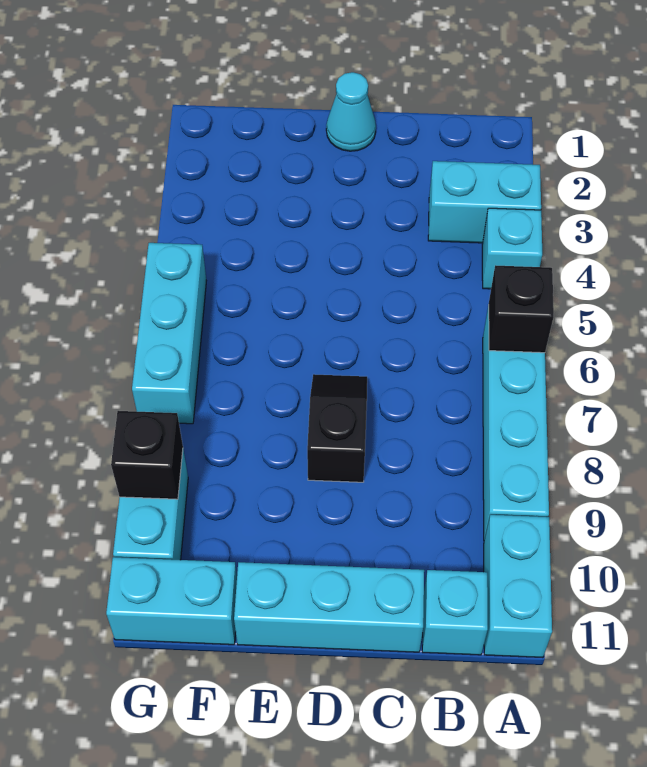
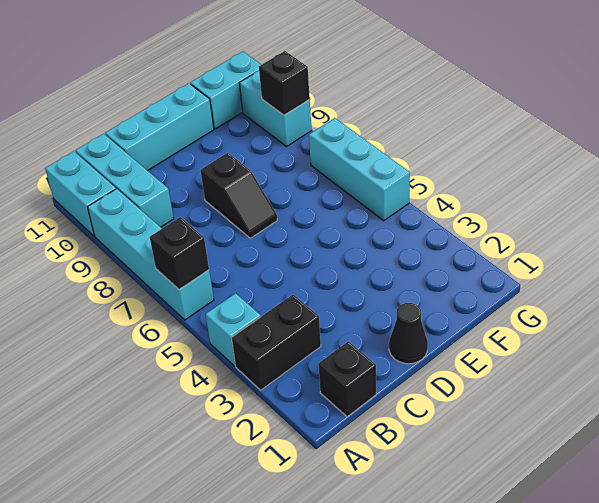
cyan 1x2 brick [428,161,541,243] -> black 1x2 brick [232,295,321,390]
none -> black 1x1 brick [318,341,376,417]
cyan 1x1 brick [422,570,488,655] -> cyan 1x3 brick [76,134,174,227]
cyan 1x1 cone [326,72,376,151] -> black 1x1 cone [389,303,428,364]

